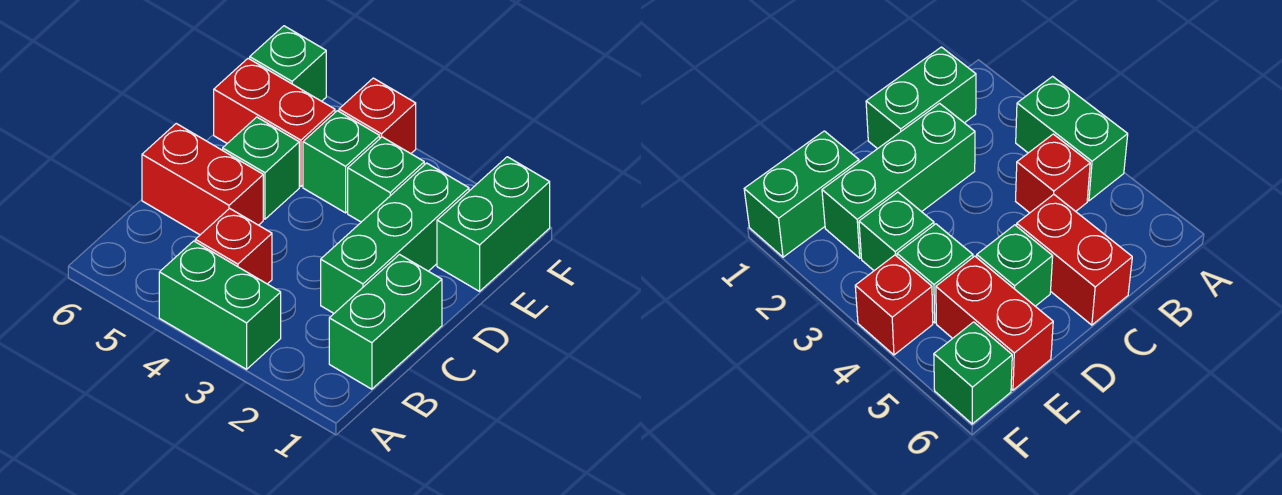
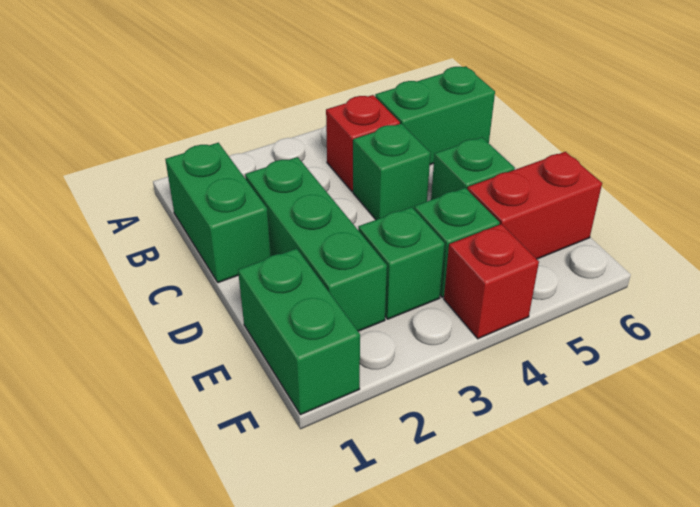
green 1x2 brick [159,241,281,369] -> green 1x2 brick moved to [375,66,495,164]
red 1x2 brick [142,124,263,235] -> none
green 1x1 brick [250,26,326,101] -> green 1x1 brick moved to [353,124,430,220]

